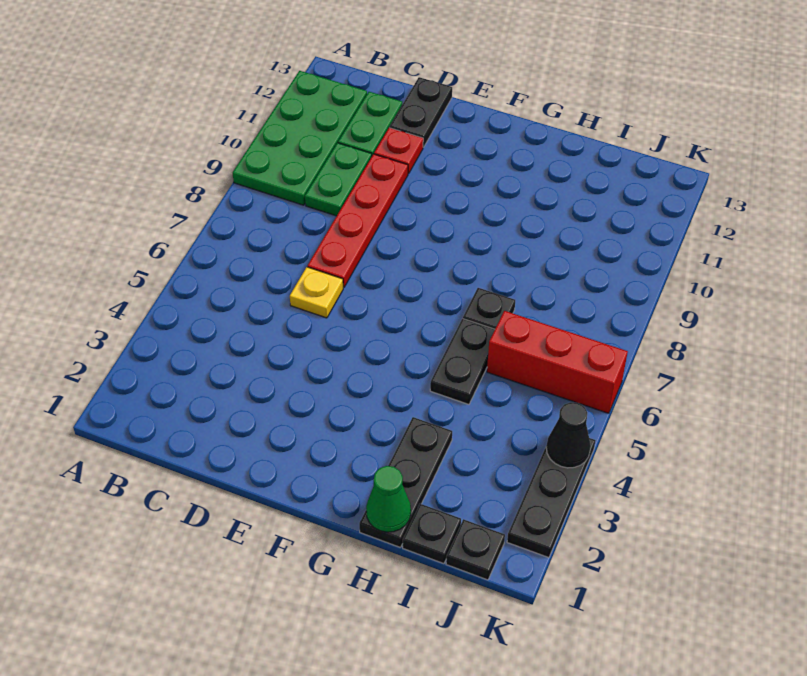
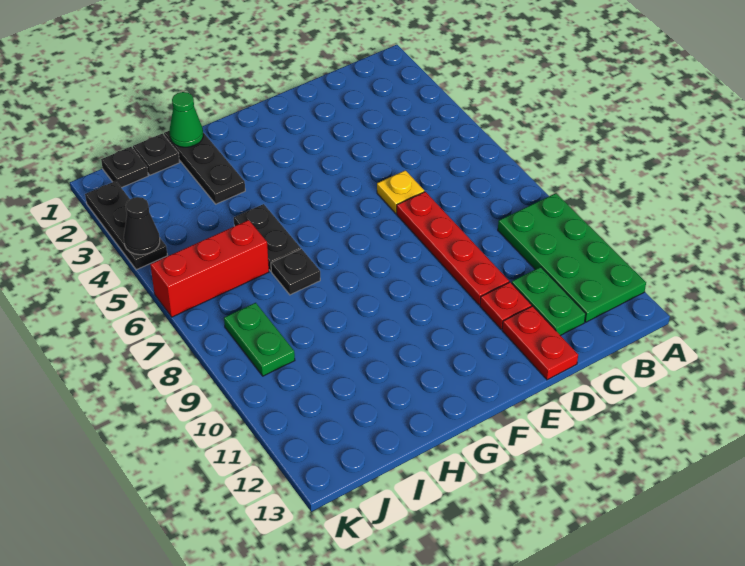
green 1x2 plate [305,143,372,216] -> green 1x2 plate moved to [224,303,295,376]
black 1x2 plate [390,77,452,147] -> red 1x2 plate [502,306,578,380]

